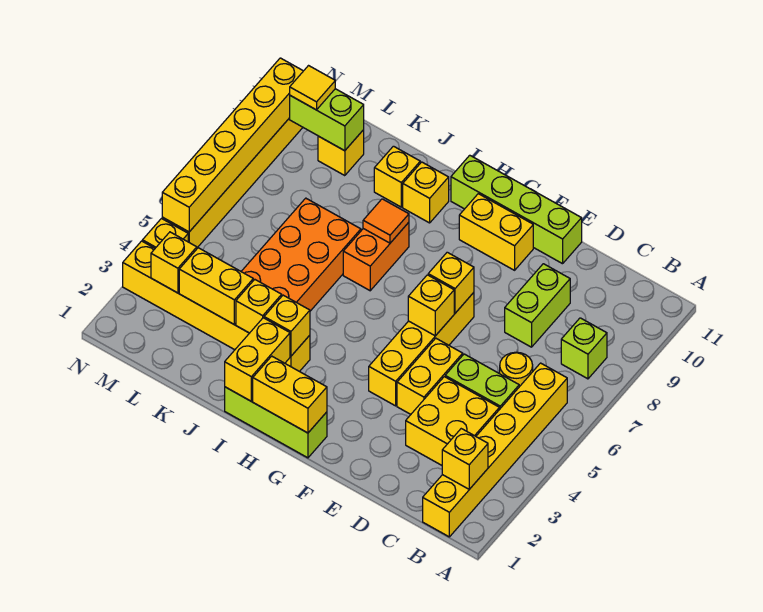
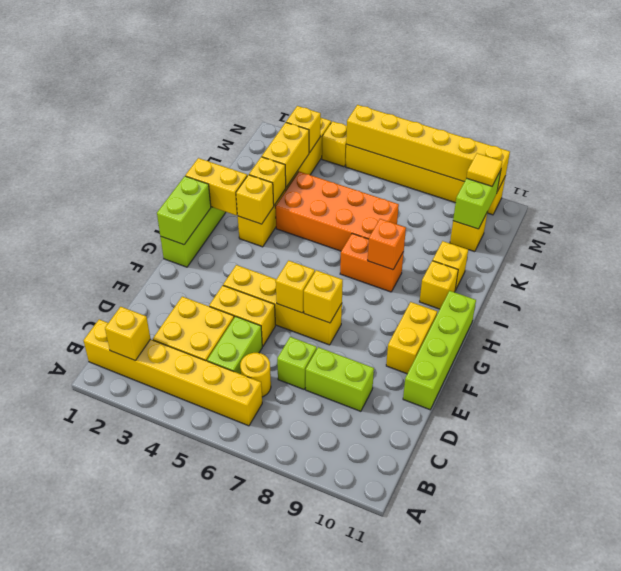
lime 1x1 brick [561,318,607,379] -> lime 1x1 brick moved to [277,337,317,389]
yellow 1x2 brick [253,356,327,433] -> lime 1x2 brick [157,176,211,245]
orange 1x1 tile [363,199,409,243] -> orange 1x1 brick [368,219,406,270]

